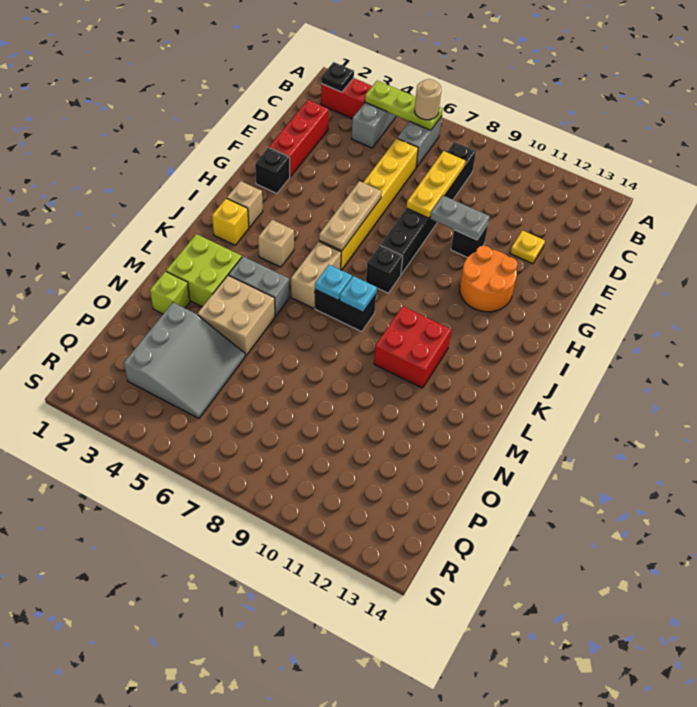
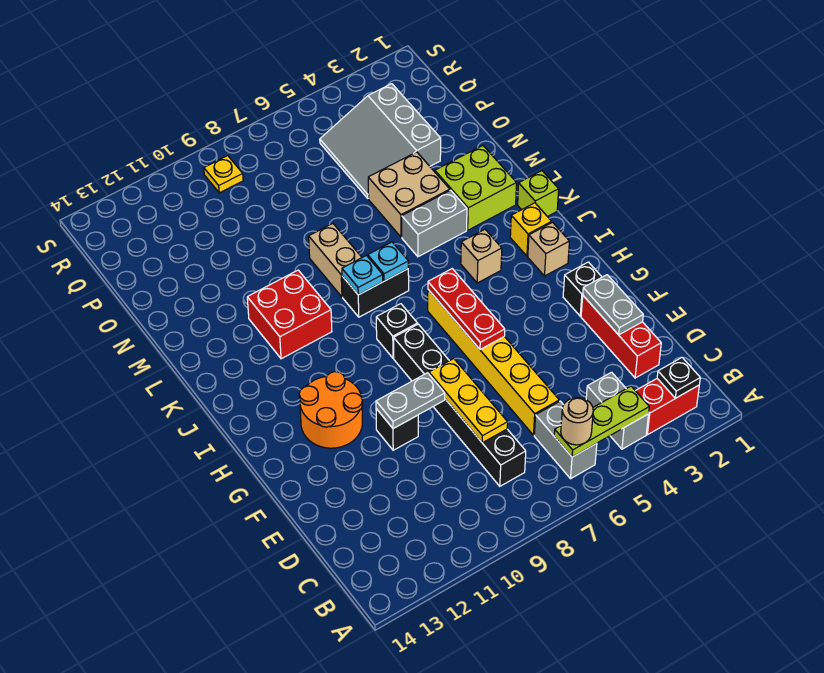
none -> grey 1x2 plate [583,275,643,335]
yellow 1x1 plate [510,230,545,264] -> yellow 1x1 plate moved to [204,156,243,193]
tan 1x3 plate [319,181,382,251] -> red 1x3 plate [428,269,505,349]
tan 1x2 brick [291,242,341,308] -> tan 1x2 brick moved to [309,224,362,297]
lime 1x1 brick [150,271,190,314] -> lime 1x1 brick moved to [518,171,559,217]

